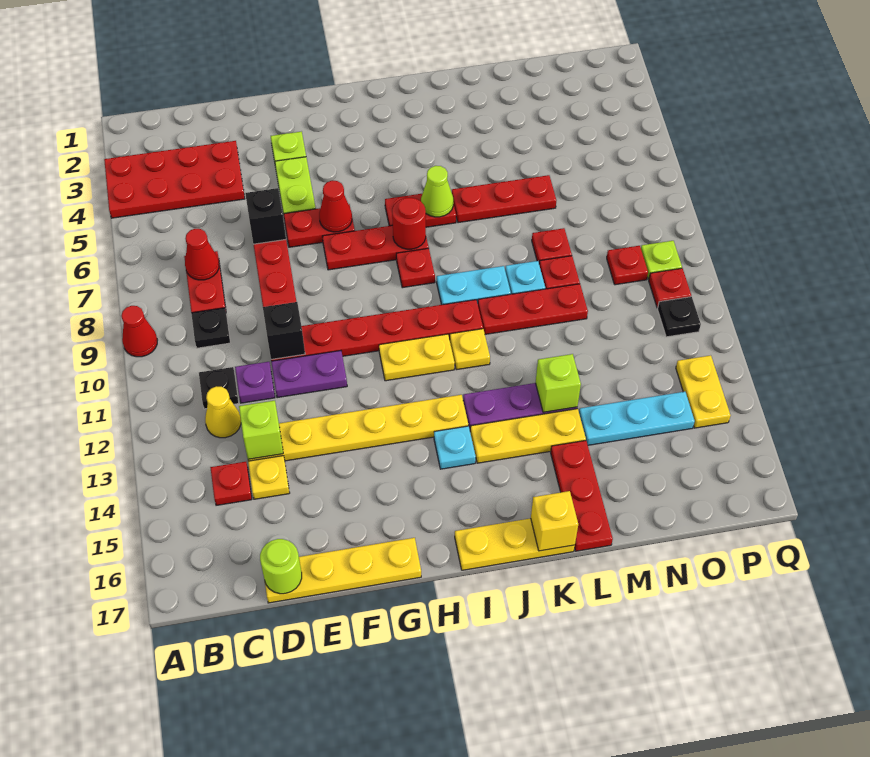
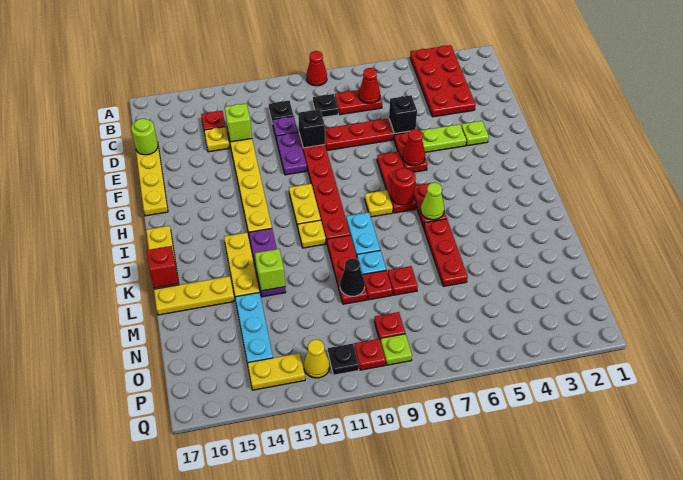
yellow 1x1 cone [205,386,241,438] -> yellow 1x1 cone moved to [304,340,330,378]
red 1x1 plate [396,248,435,288] -> yellow 1x1 plate [365,190,393,217]
cyan 1x1 plate [434,426,476,469] -> none
yellow 1x1 brick [531,491,578,551] -> red 1x1 brick [147,246,178,288]
red 1x3 plate [551,441,613,551] -> yellow 1x3 plate [154,276,234,315]
none -> black 1x1 cone [340,258,365,296]

